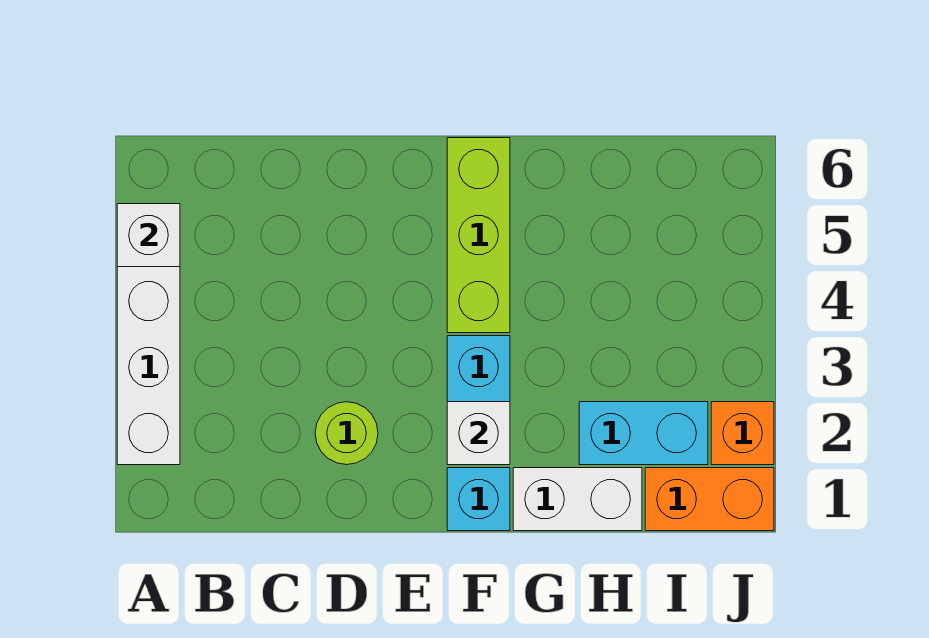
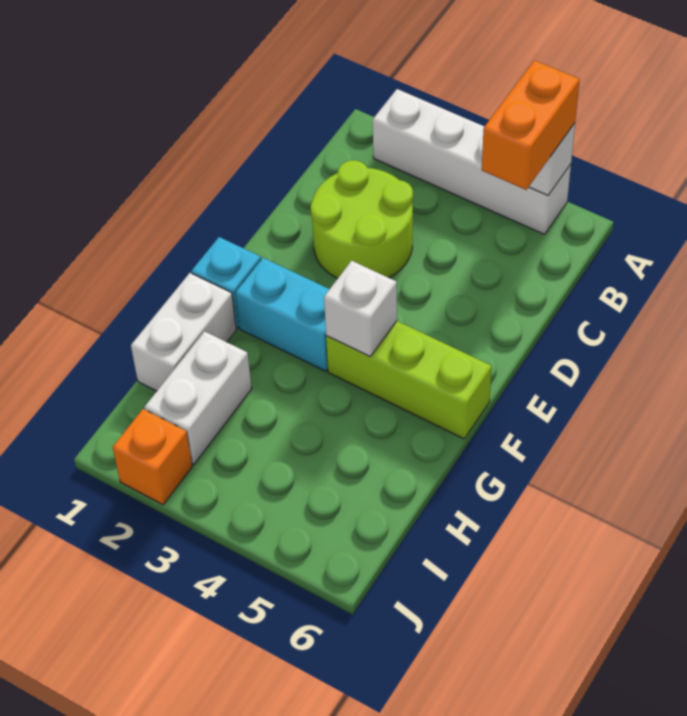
lime 1x1 round brick [315,402,378,465] -> lime 2x2 round brick [310,160,413,278]
white 1x1 brick [447,402,510,465] -> white 1x1 brick moved to [324,261,397,357]
cyan 1x2 brick [579,402,708,465] -> white 1x2 brick [145,331,252,464]
orange 1x2 brick [645,468,774,531] -> orange 1x2 brick moved to [482,60,580,190]

